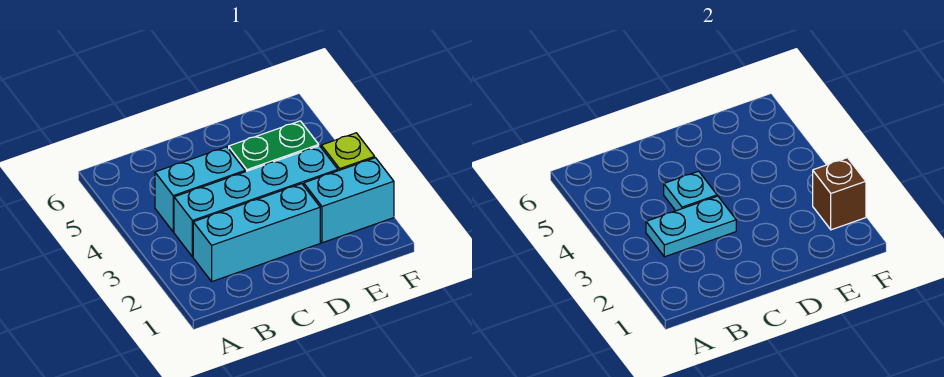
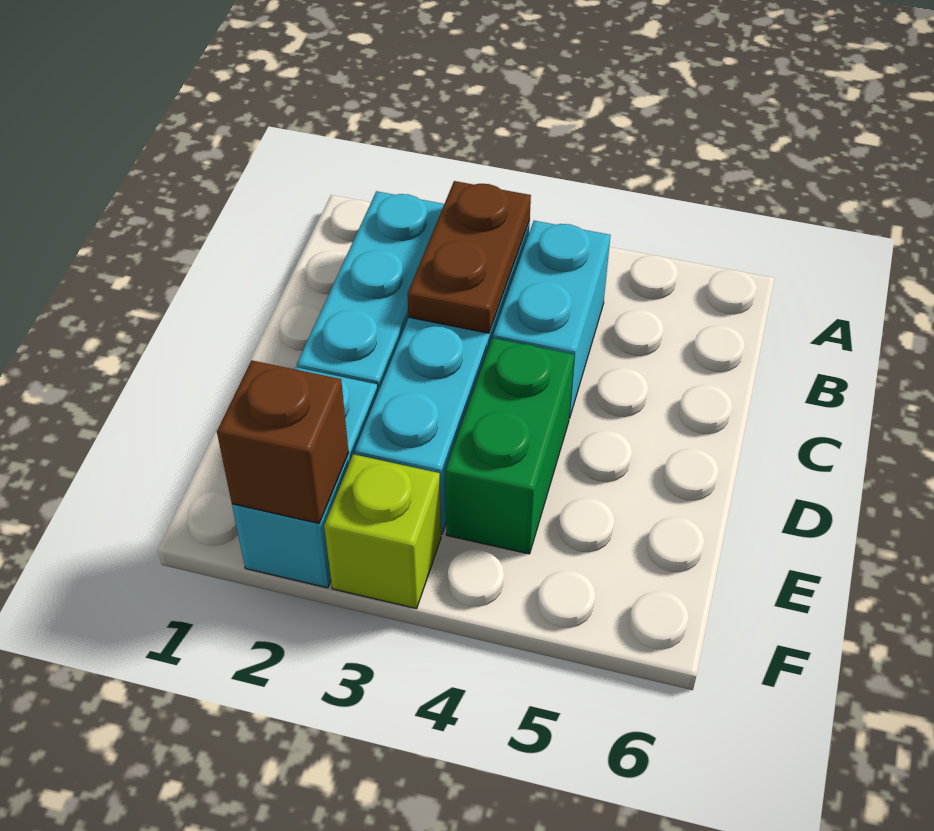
cyan 1x2 plate [646,196,736,257] -> brown 1x2 plate [407,181,531,333]
cyan 1x1 plate [664,171,717,211] -> none

